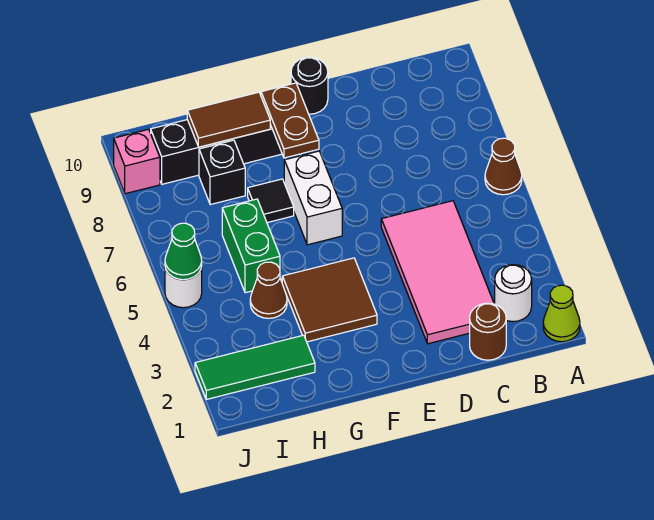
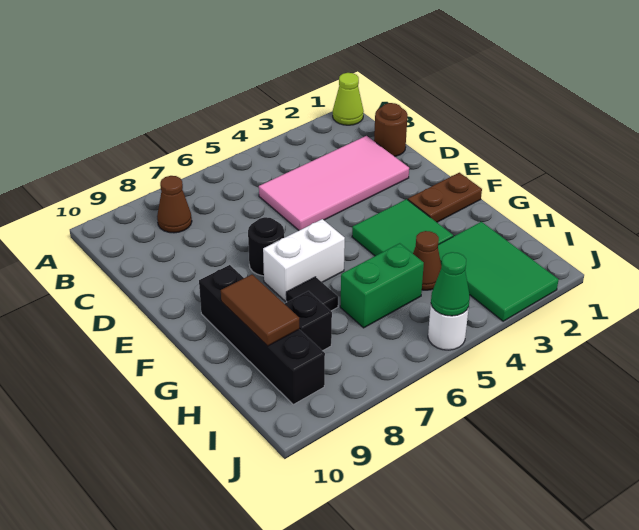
brown 1x1 cone [485,138,522,195] -> brown 1x1 cone moved to [157,176,192,233]
white 1x1 round brick [495,265,532,322] -> none
black 1x1 round brick [291,57,328,114] -> black 1x1 round brick moved to [248,217,284,276]
brown 2x2 tile [282,258,377,342] -> green 2x2 tile [352,199,453,256]
brown 1x2 plate [261,83,319,158] -> brown 1x2 plate moved to [408,173,482,222]
green 1x3 tile [195,335,315,399] -> green 2x3 tile [438,222,559,321]
pink 1x1 brick [114,129,160,194] -> none

